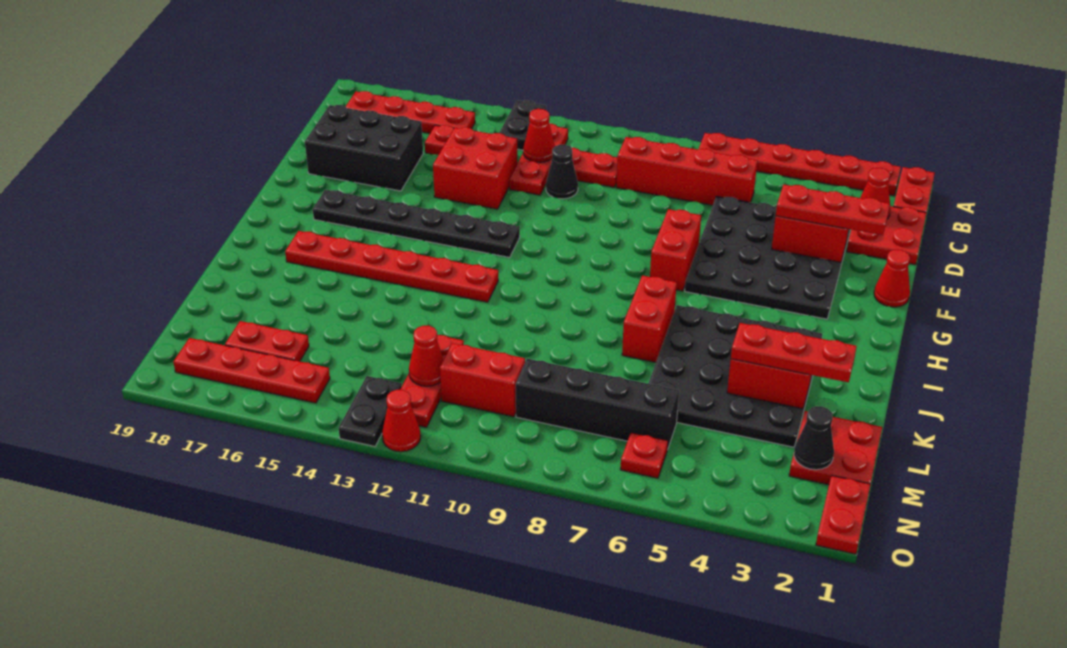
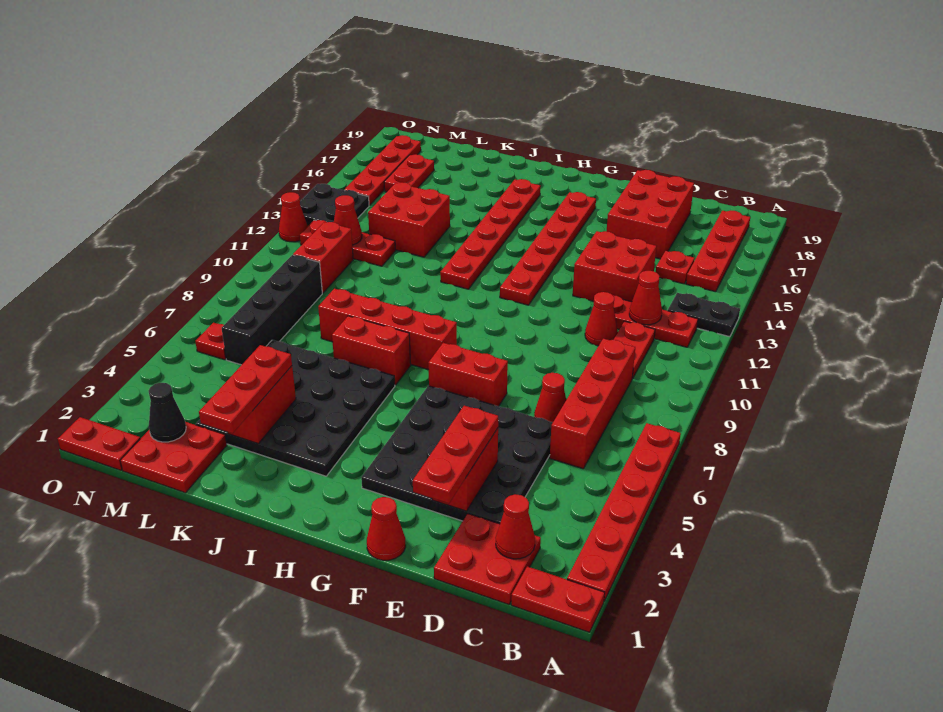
none -> red 1x1 cone [534,373,566,422]
black 1x1 cone [546,145,578,199] -> red 1x1 cone [585,292,618,346]
black 2x3 brick [305,105,423,191] -> red 2x3 brick [607,170,694,259]
black 1x6 plate [313,190,520,257] -> red 1x6 plate [500,192,596,305]
none -> red 1x4 brick [318,289,457,370]
none -> red 2x2 brick [368,182,450,257]
black 1x2 plate [339,376,402,446] -> black 2x2 plate [300,184,369,226]

